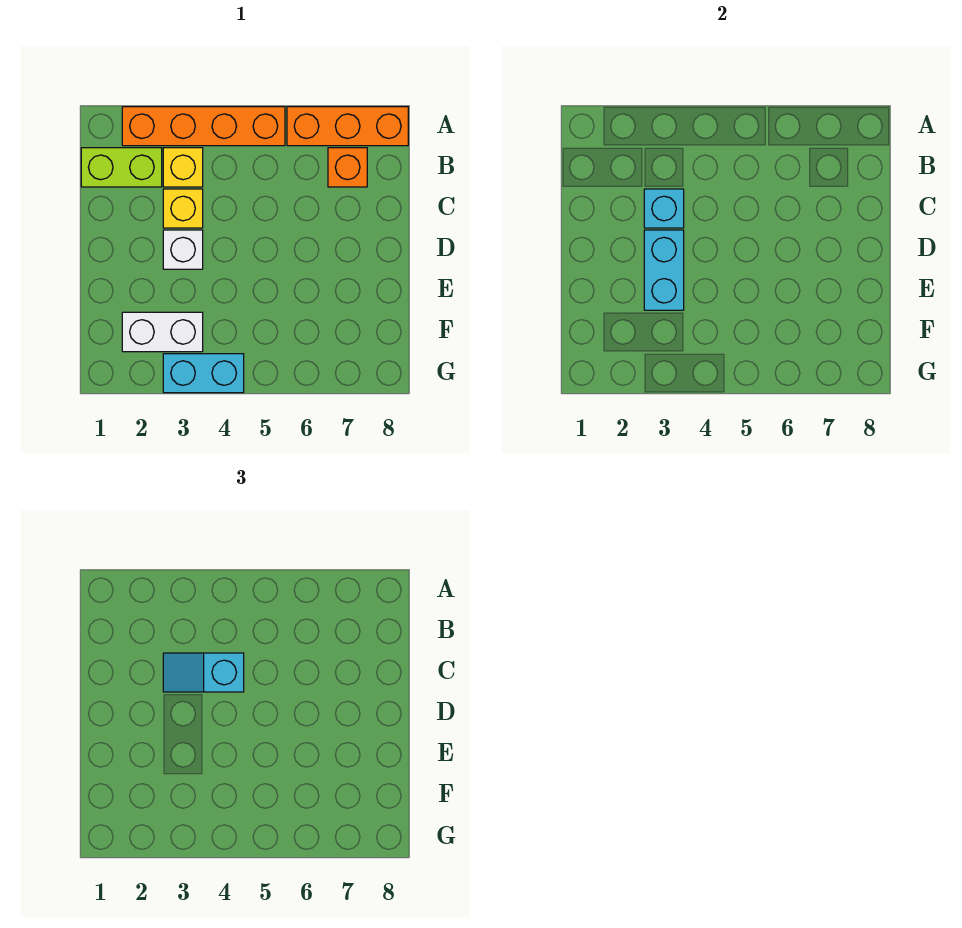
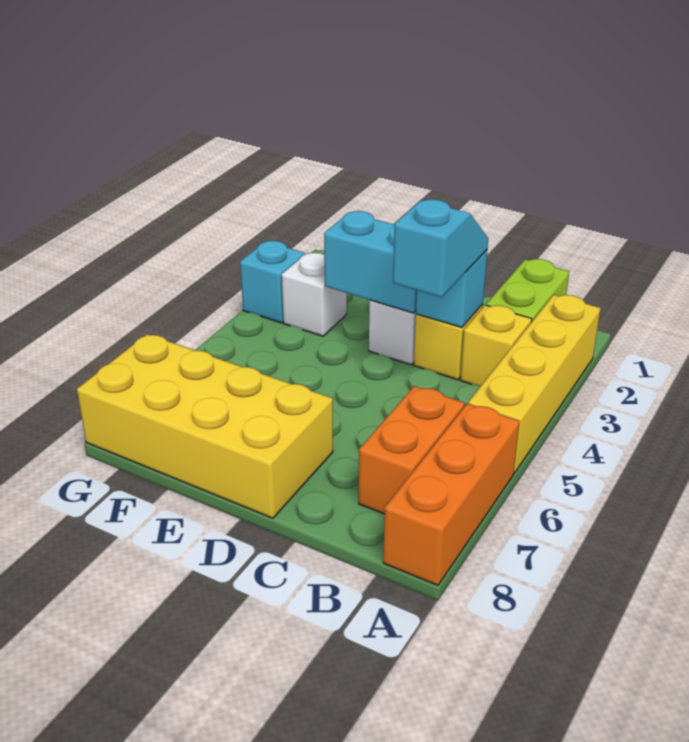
orange 1x4 brick [122,107,285,146] -> yellow 1x4 brick [468,295,601,473]
orange 1x1 brick [328,148,367,187] -> orange 1x2 brick [359,386,464,514]
none -> yellow 2x4 brick [77,334,333,518]
white 1x2 brick [122,312,203,352] -> white 1x1 brick [282,253,347,336]
cyan 1x2 brick [163,354,244,393] -> cyan 1x1 brick [240,241,305,323]

